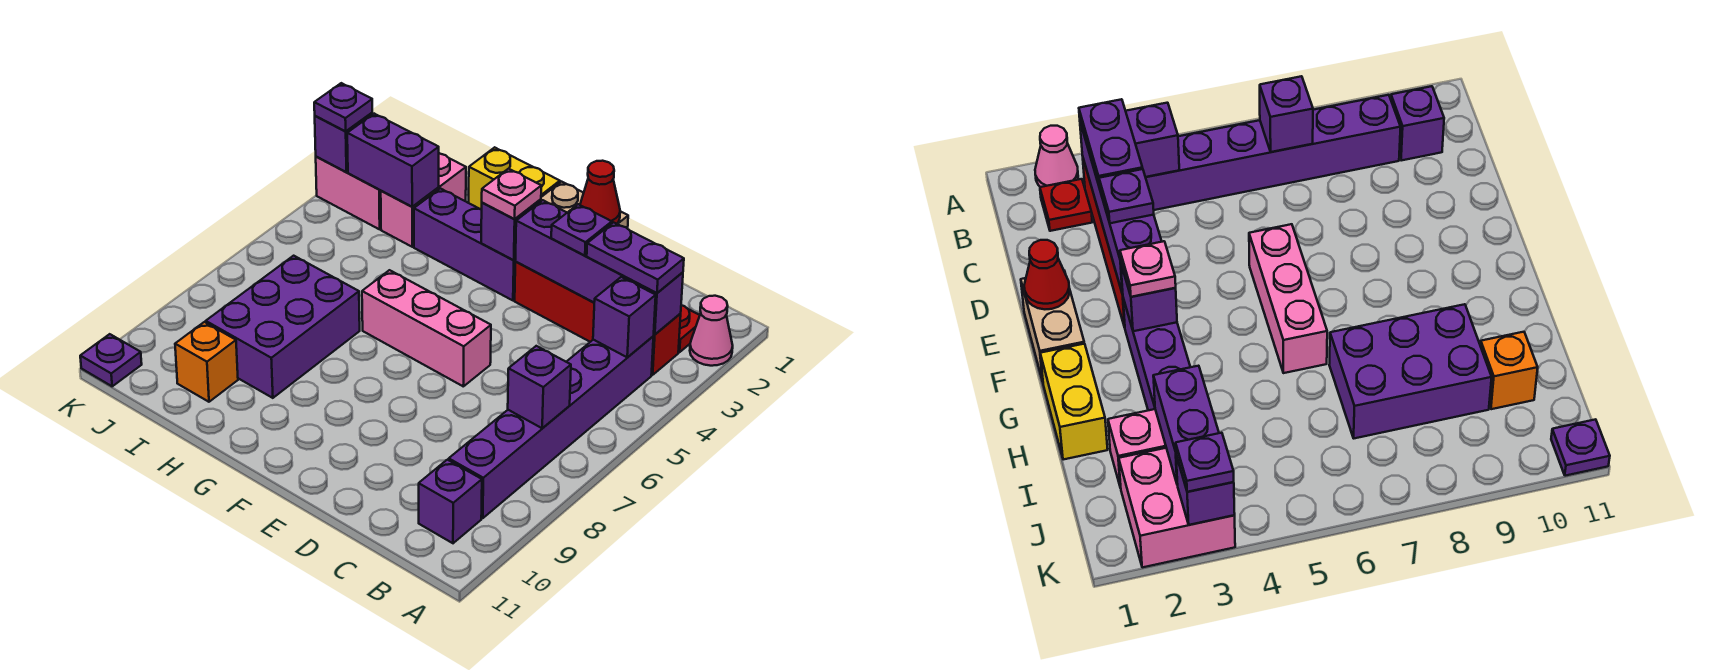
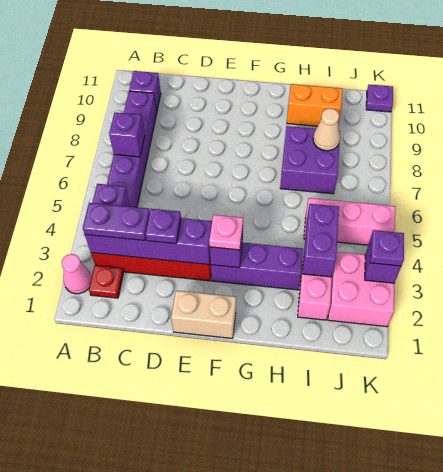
red 1x1 cone [580,161,620,224] -> none
pink 1x3 brick [362,270,491,386] -> pink 1x3 brick moved to [304,198,395,245]
yellow 1x2 brick [469,147,560,210] -> none
purple 2x3 brick [206,256,360,398] -> purple 2x2 brick [280,126,340,194]
purple 1x2 brick [347,114,439,207] -> purple 1x2 brick turned to [303,204,339,277]
none -> tan 1x1 cone [313,108,340,151]
orange 1x1 brick [175,322,238,402] -> orange 1x2 brick [287,84,343,126]

